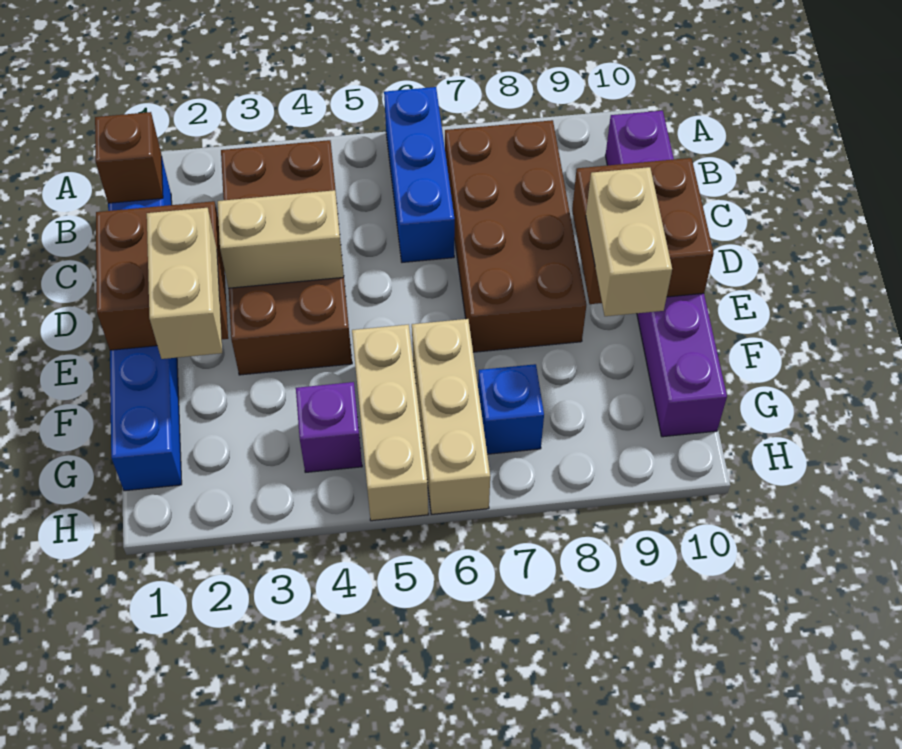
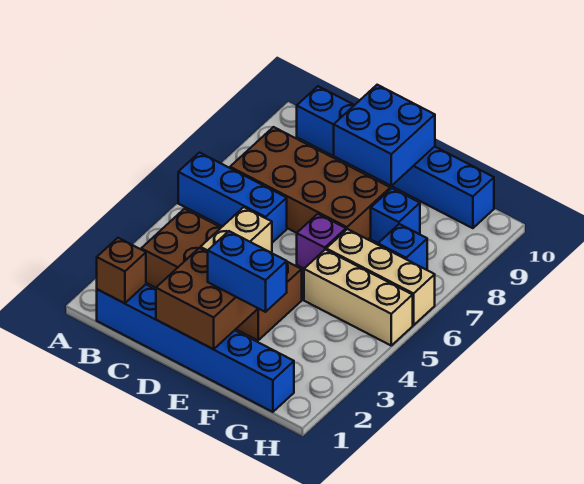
purple 1x6 brick [605,111,727,437] -> blue 1x6 brick [297,86,494,228]
brown 2x2 brick [572,158,714,304] -> blue 2x2 brick [334,85,435,186]
tan 1x2 brick [147,208,222,359] -> blue 1x2 brick [208,231,287,312]
tan 1x2 brick [586,167,672,316] -> none
none -> blue 1x1 brick [371,188,420,243]
purple 1x1 brick [296,382,362,472] -> purple 1x1 brick moved to [297,214,346,268]

